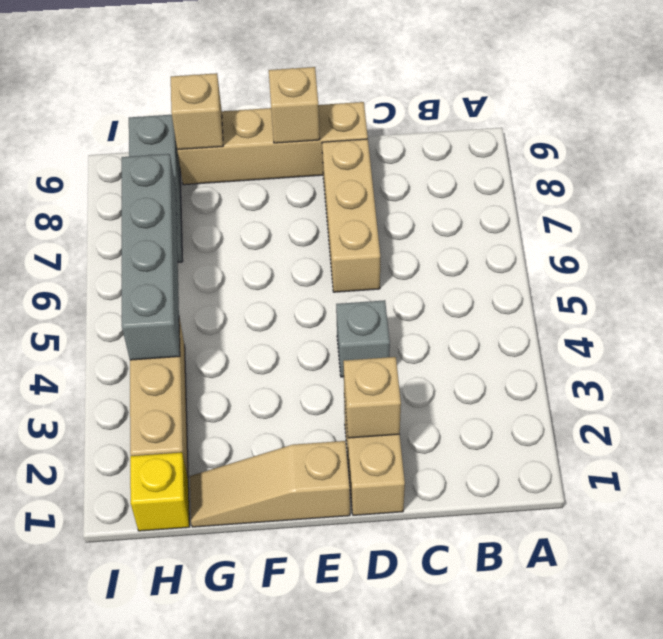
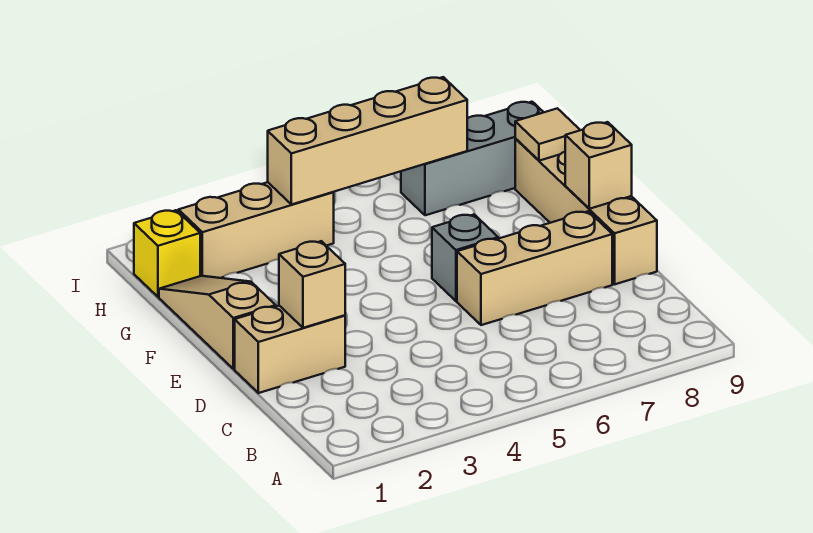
grey 1x1 brick [336,300,390,377] -> grey 1x1 brick moved to [432,215,498,301]
tan 1x1 brick [171,73,223,150] -> tan 1x1 tile [515,108,580,161]
grey 1x4 brick [122,154,180,360] -> tan 1x4 brick [268,77,467,205]

